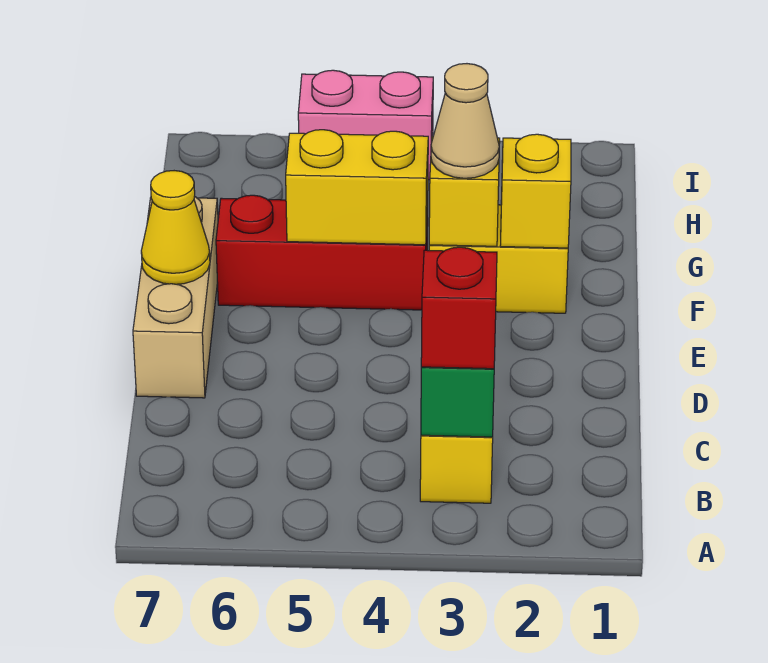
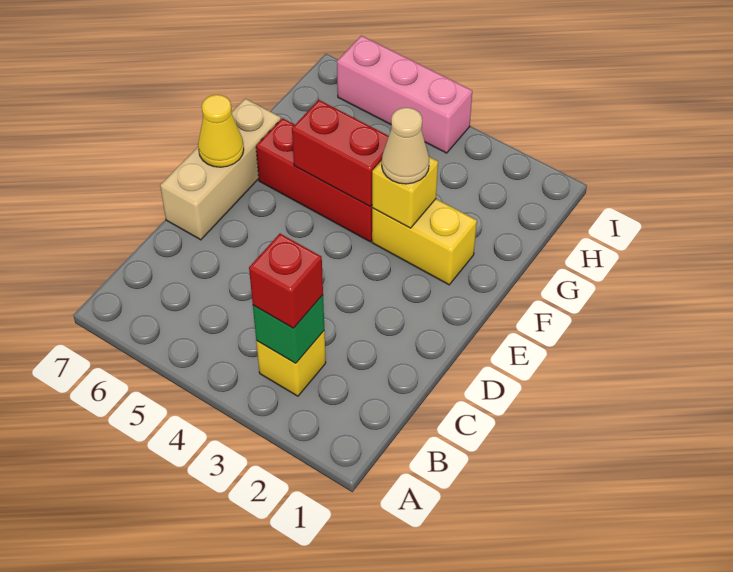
yellow 1x1 brick [500,134,571,248] -> none
yellow 1x2 brick [286,130,428,245] -> red 1x2 brick [292,100,389,206]
pink 1x2 brick [298,70,433,180] -> pink 1x3 brick [337,36,472,153]

